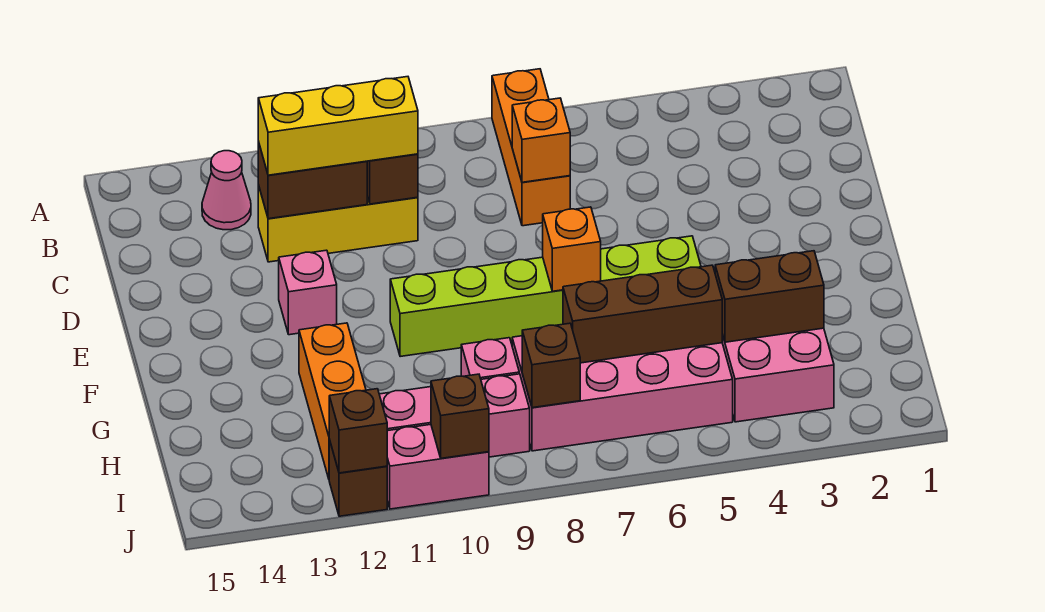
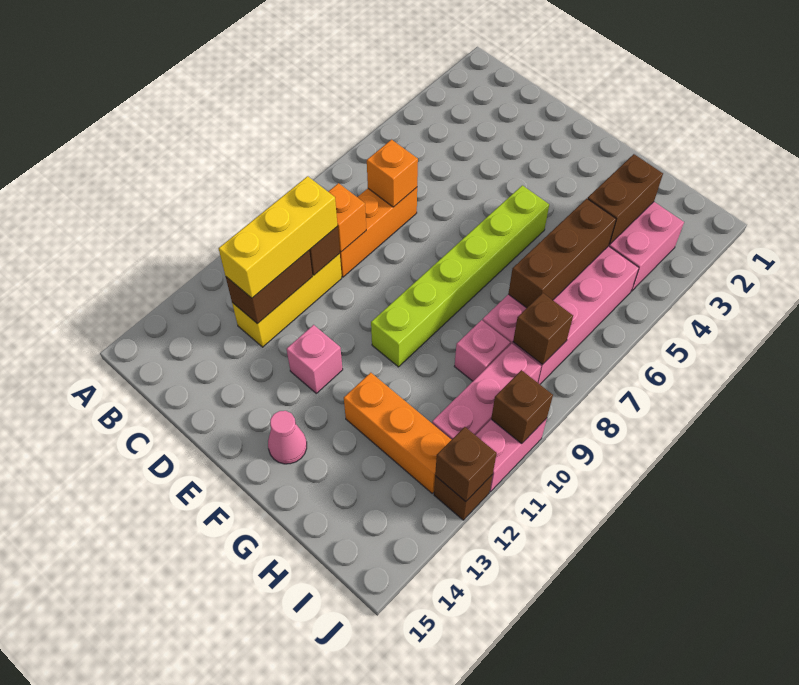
orange 1x3 brick [492,69,570,226] -> orange 1x3 brick turned to [339,187,417,277]
pink 1x1 cone [202,151,251,230] -> pink 1x1 cone moved to [268,411,307,464]
orange 1x1 brick [543,207,601,291] -> orange 1x1 brick moved to [328,183,366,252]

